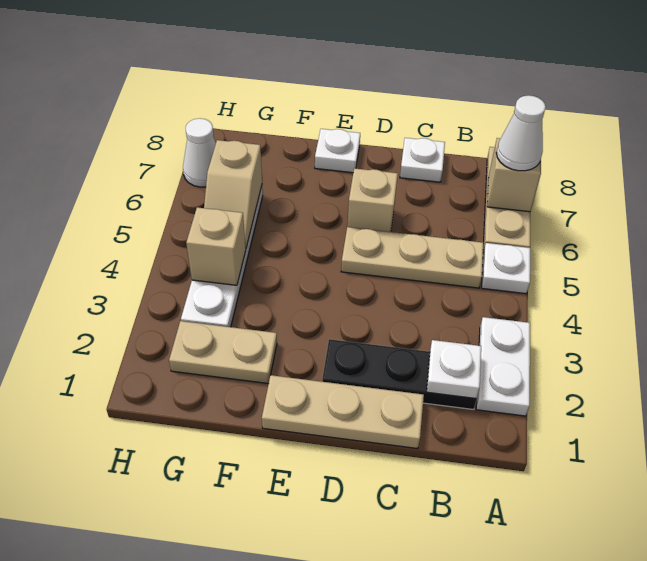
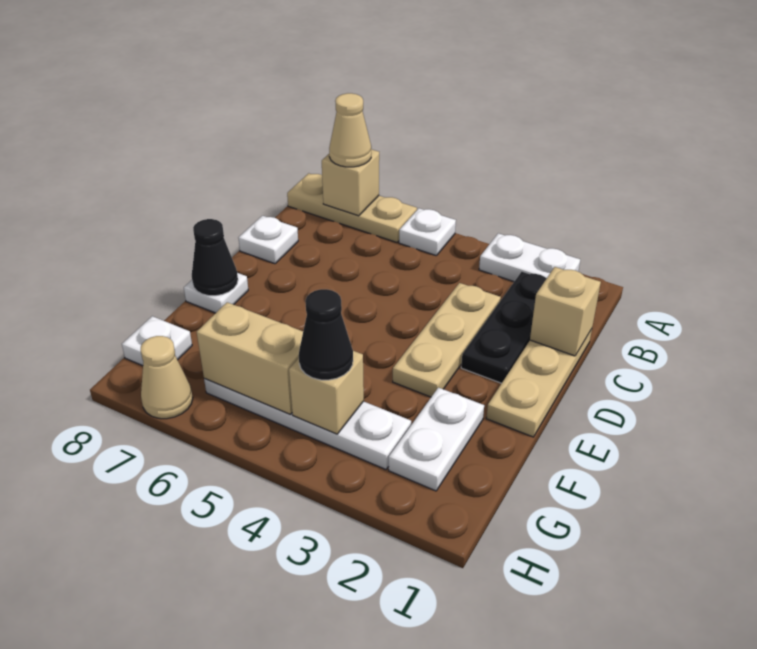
white 1x1 cone [496,95,546,171] -> tan 1x1 cone [329,93,371,167]
white 1x1 plate [427,340,481,399] -> white 1x1 plate moved to [122,316,192,366]
tan 1x3 plate [341,227,483,288] -> tan 1x3 plate moved to [393,283,501,397]
tan 1x1 brick [347,168,398,232] -> tan 1x1 brick moved to [530,267,601,356]
none -> black 1x1 cone [192,219,238,296]
tan 1x2 plate [169,321,277,384] -> white 1x2 plate [389,388,484,491]
none -> black 1x1 cone [299,289,353,380]
tan 1x2 slope [204,140,262,248] -> tan 1x2 brick [197,302,303,414]
white 1x1 cone [183,118,216,187] -> tan 1x1 cone [141,336,193,419]

